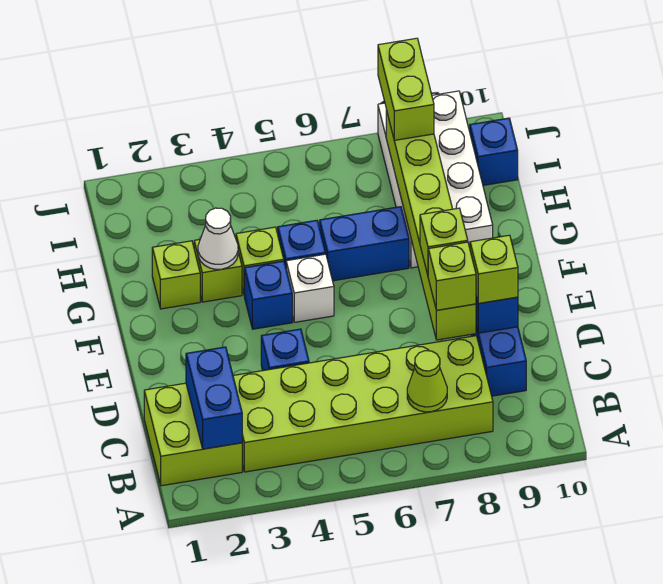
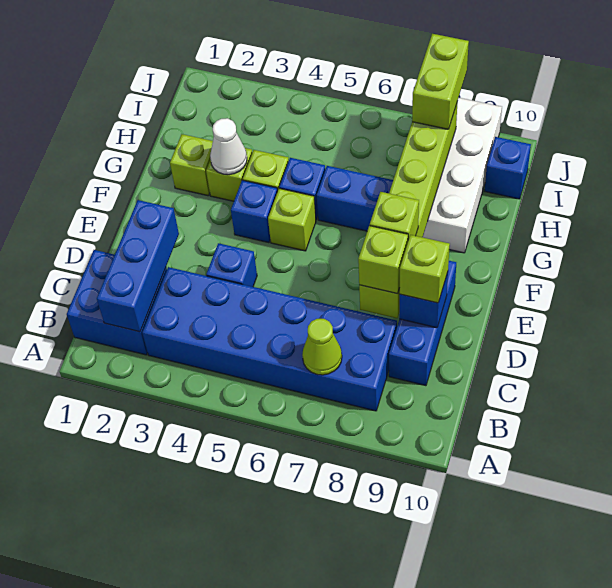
lime 2x2 brick [144,383,242,486] -> blue 2x2 brick [67,250,167,355]
blue 1x2 brick [186,347,242,449] -> blue 1x3 brick [97,200,179,332]
lime 2x6 brick [233,336,493,472] -> blue 2x6 brick [142,267,397,411]
white 1x1 brick [286,254,334,322] -> lime 1x1 brick [268,188,316,251]

